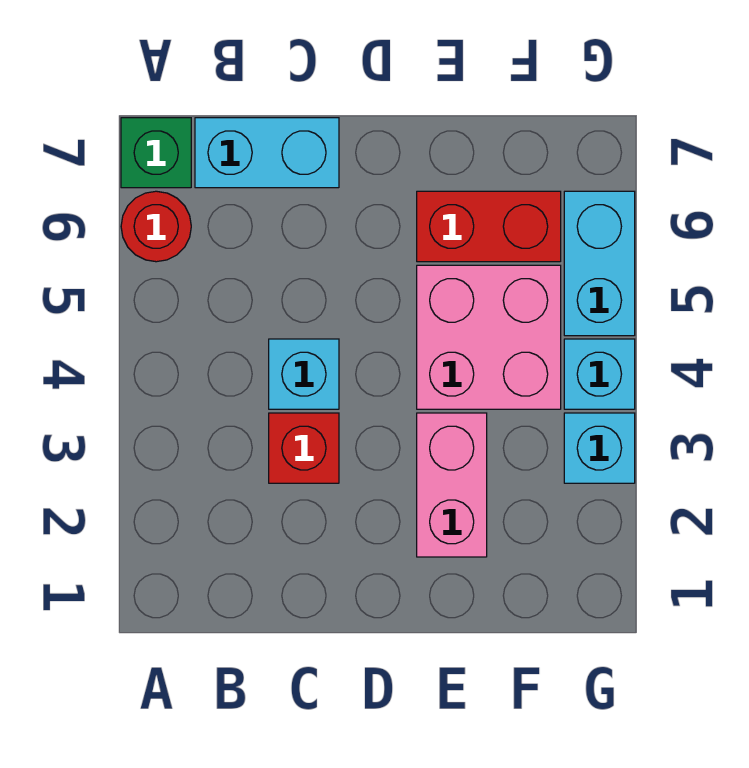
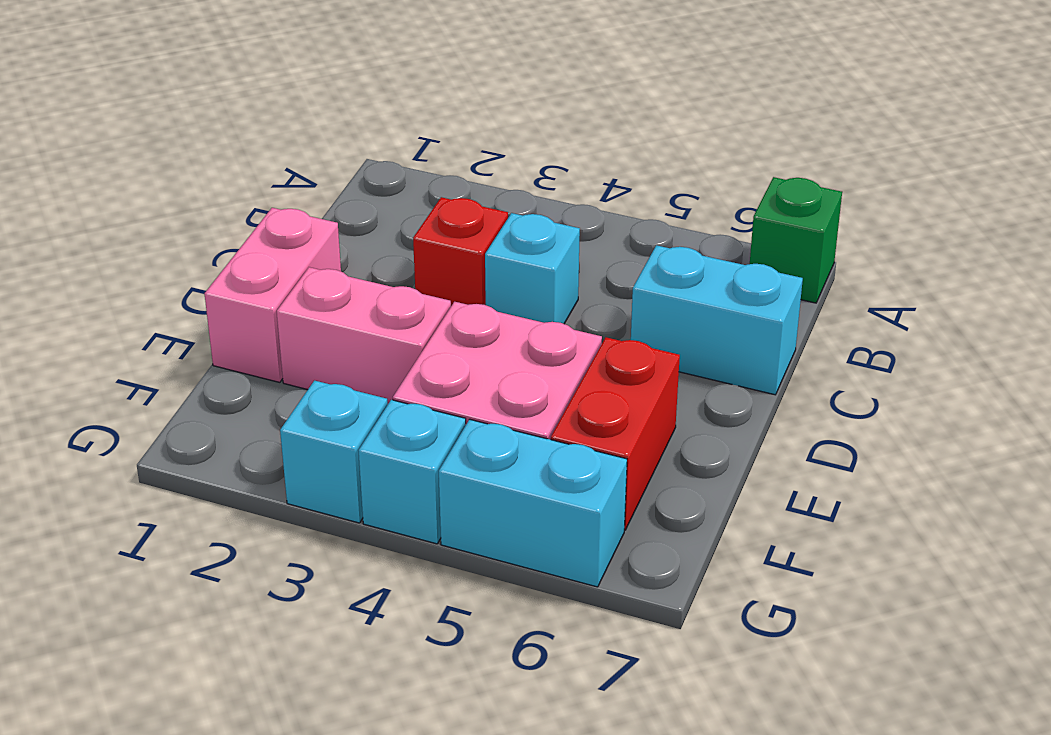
red 1x1 round brick [121,191,191,262] -> none
cyan 1x2 brick [195,118,339,188] -> cyan 1x2 brick turned to [631,245,803,395]
none -> pink 1x2 brick [204,208,341,382]

